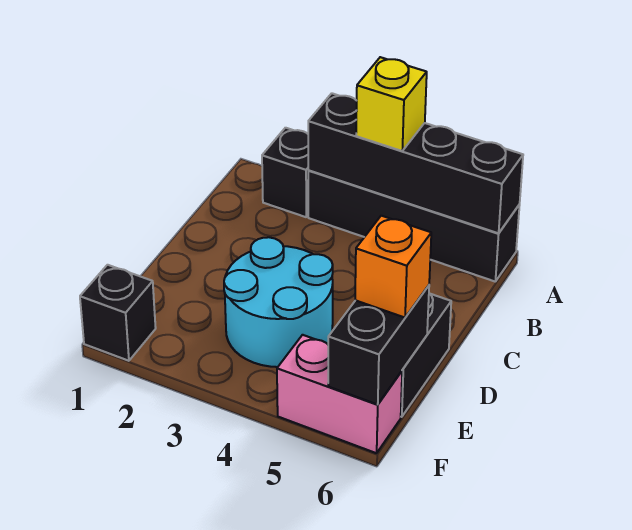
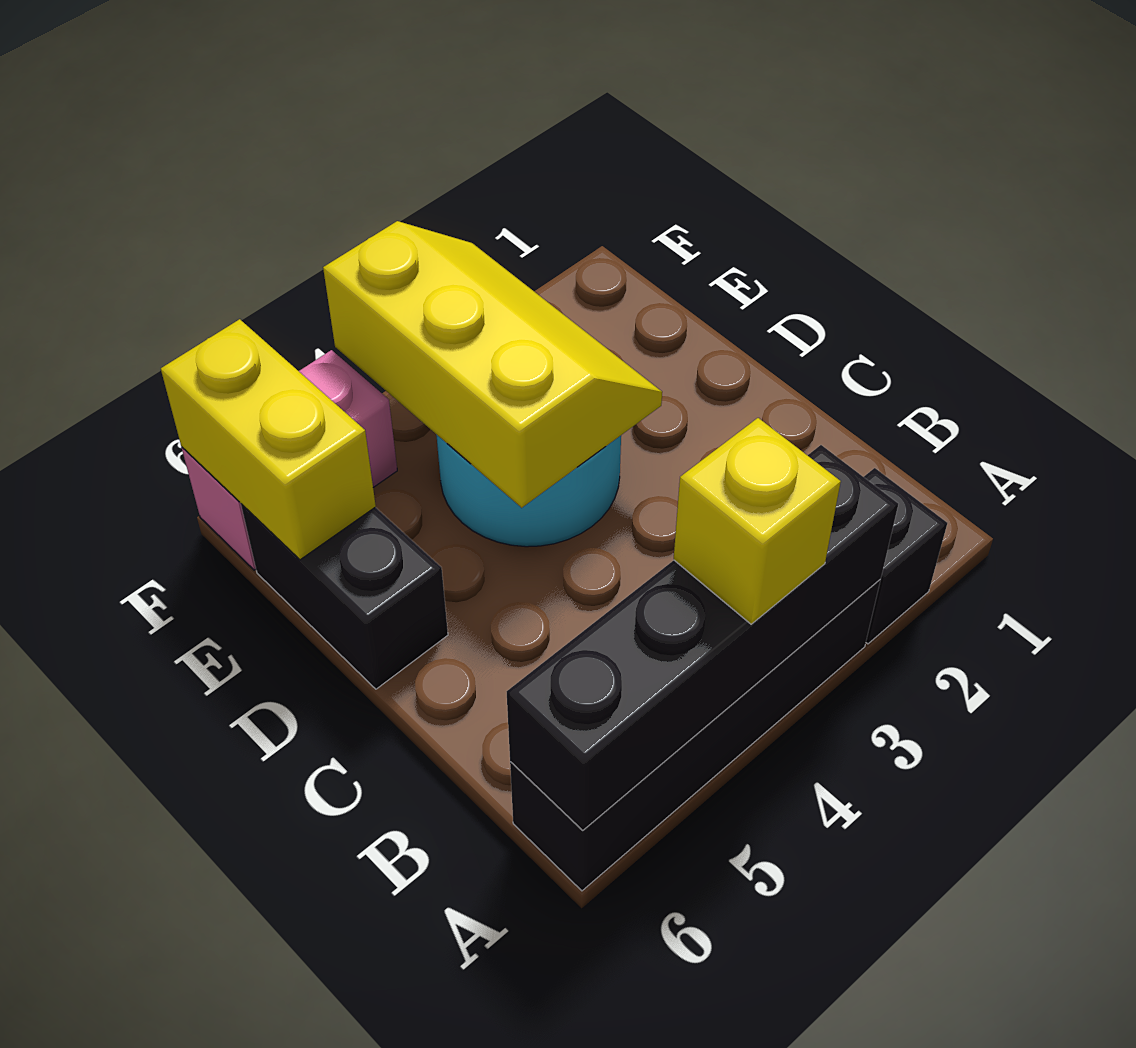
none -> yellow 2x3 slope [323,221,662,508]
black 1x2 brick [328,286,429,404] -> yellow 1x2 brick [161,319,376,560]
orange 1x1 brick [355,216,431,318] -> none
black 1x1 brick [80,265,156,361] -> none

